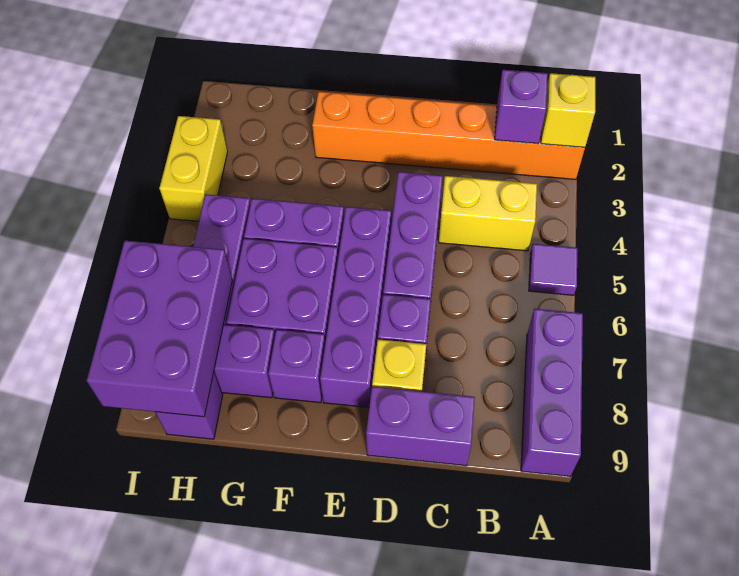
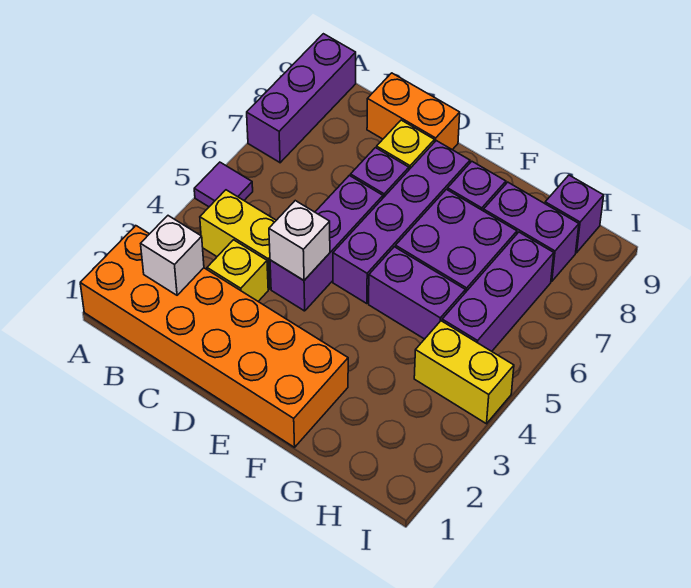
orange 1x6 brick [312,92,585,180] -> orange 2x6 brick [80,226,348,447]
yellow 1x1 brick [541,73,595,147] -> yellow 1x1 brick moved to [207,240,268,301]
purple 1x1 brick [495,70,548,144] -> white 1x1 brick [141,216,204,295]
purple 1x2 brick [366,387,475,466] -> orange 1x2 brick [367,73,460,150]
none -> white 1x1 brick [269,201,330,280]
purple 2x3 brick [87,241,233,417] -> none
yellow 1x2 brick [159,116,228,221] -> yellow 1x2 brick turned to [414,321,514,424]

